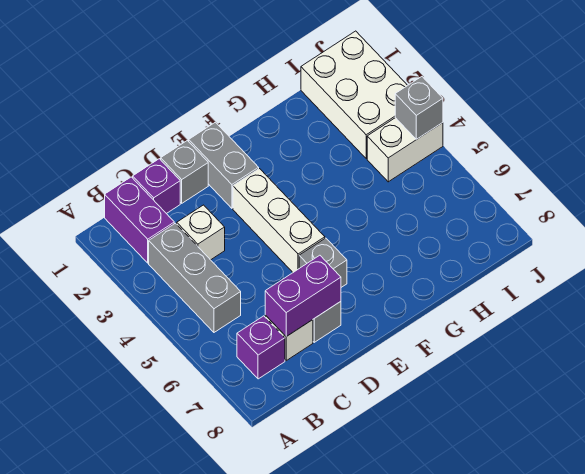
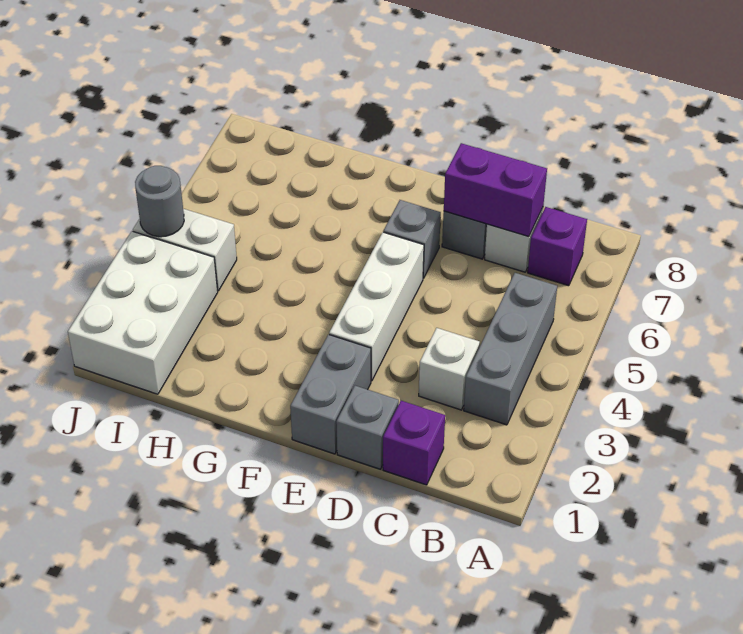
purple 1x2 brick [105,177,174,263] -> none
grey 1x1 brick [395,77,443,139] -> grey 1x1 round brick [135,166,184,237]

